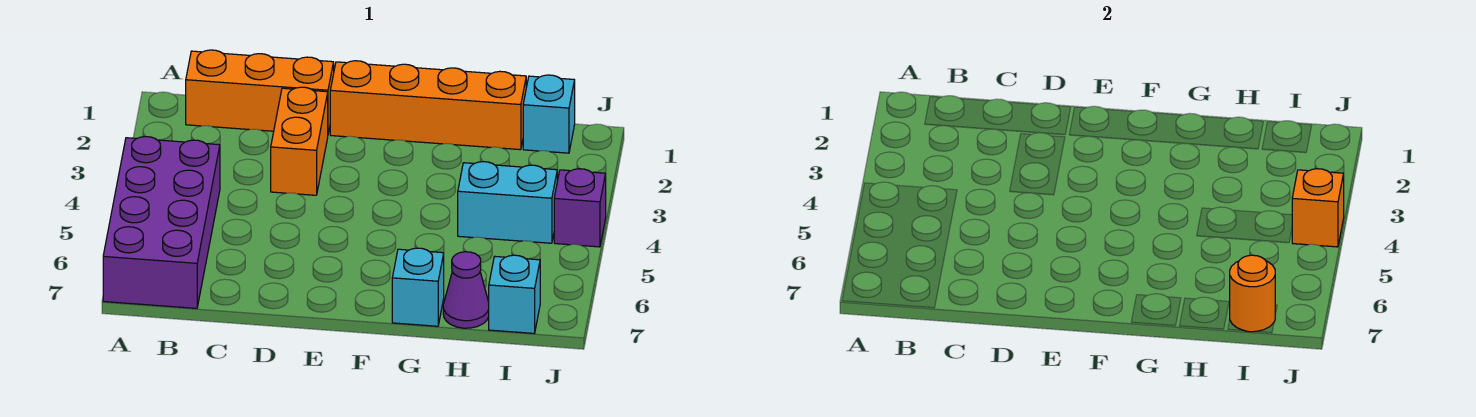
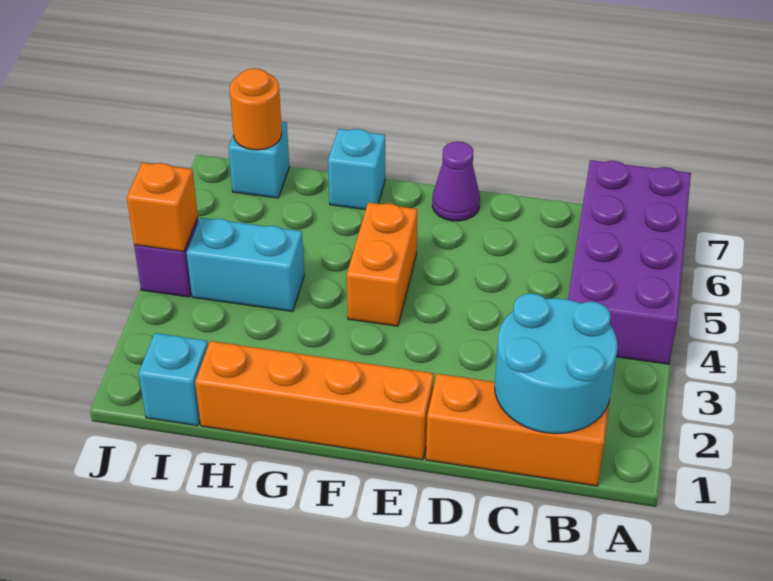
none -> cyan 2x2 round brick [495,293,617,434]
orange 1x2 brick [271,87,328,195] -> orange 1x2 brick moved to [347,202,417,326]
purple 1x1 cone [443,252,489,328] -> purple 1x1 cone moved to [432,142,480,221]

